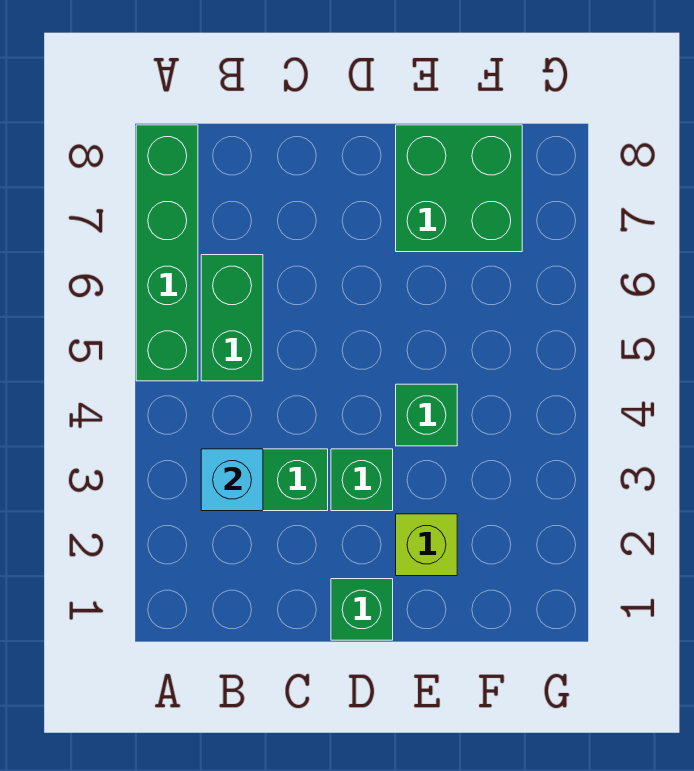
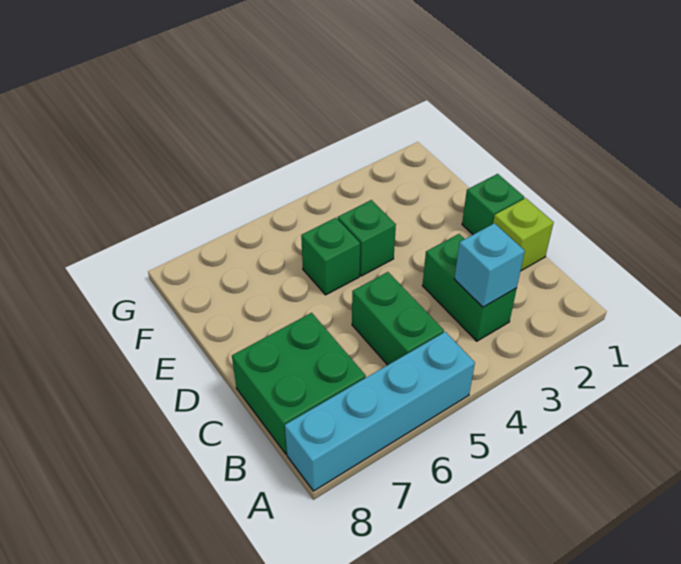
green 1x4 brick [136,125,198,381] -> cyan 1x4 brick [285,332,475,491]
green 1x2 brick [201,255,263,381] -> green 1x2 brick turned to [352,272,444,365]
green 1x1 brick [331,449,393,511] -> green 1x1 brick moved to [301,218,360,295]
lime 1x1 brick [396,514,457,576] -> lime 1x1 brick moved to [493,198,554,271]
green 2x2 brick [396,125,522,252] -> green 2x2 brick moved to [232,313,366,454]

